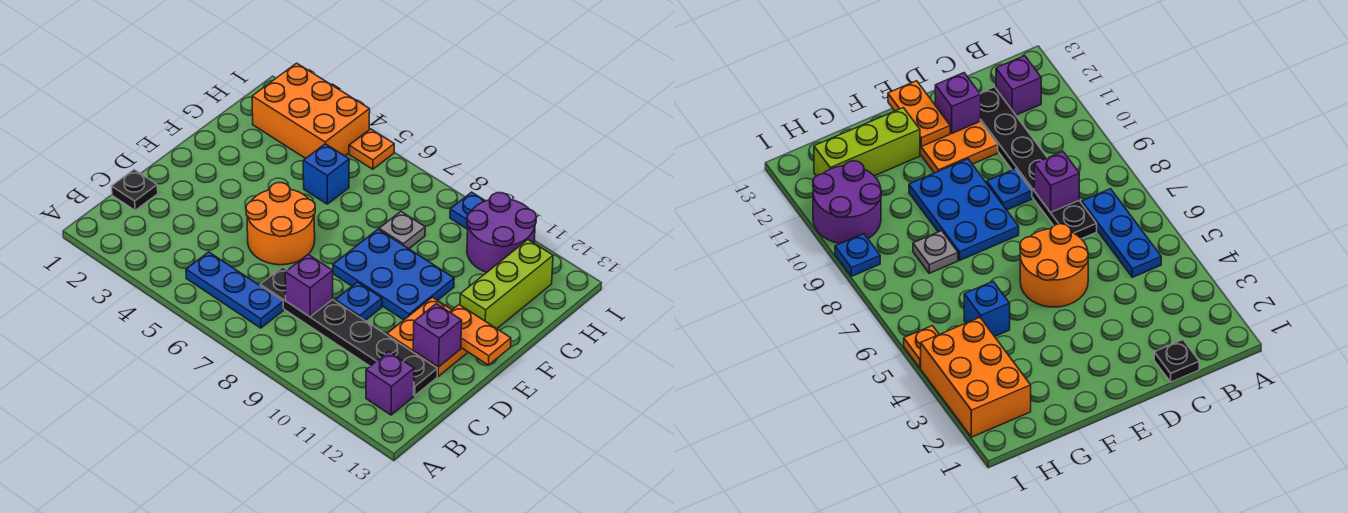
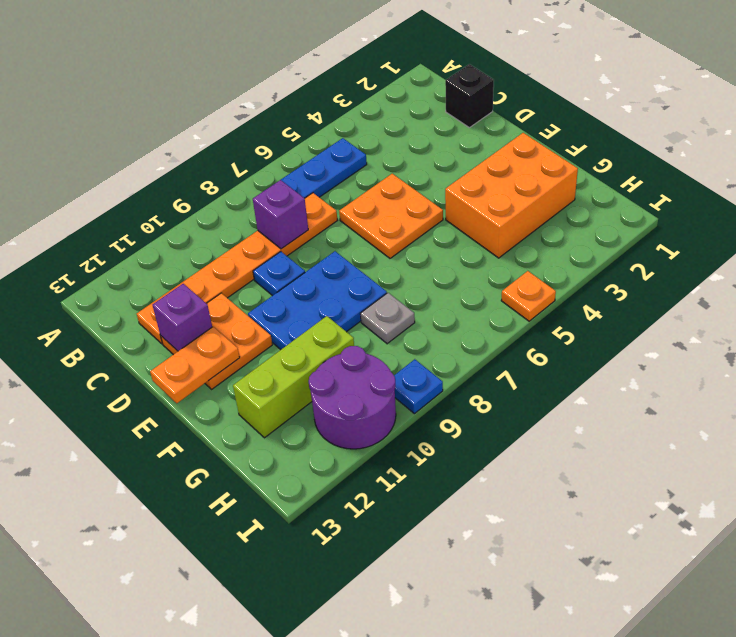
purple 1x1 brick [366,352,414,415] -> none
black 1x1 plate [112,170,158,210] -> black 1x1 brick [445,64,494,128]
black 1x6 plate [260,267,437,396] -> orange 1x6 plate [137,193,337,344]
orange 2x2 round brick [246,183,315,265] -> orange 2x2 plate [339,174,443,258]
lime 1x3 brick [460,240,553,329] -> lime 1x3 brick turned to [233,316,354,438]
blue 1x1 brick [303,144,349,204] -> none
orange 2x3 brick [252,63,370,158] -> orange 2x3 brick moved to [445,133,578,258]

